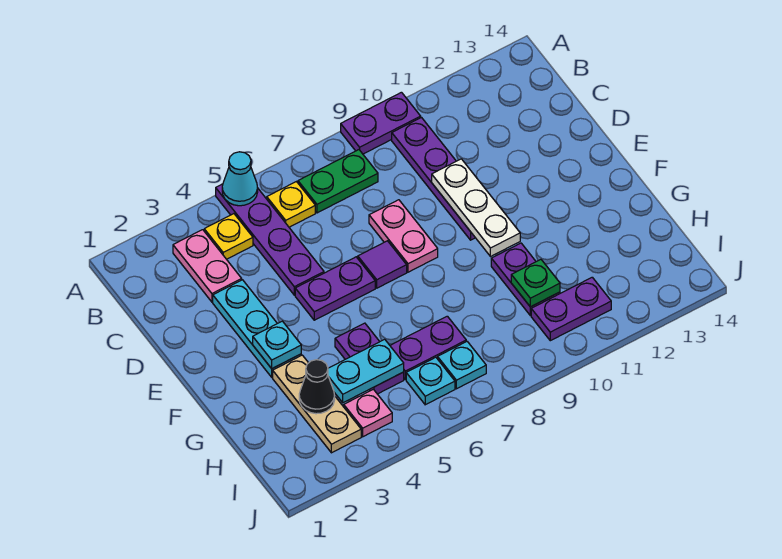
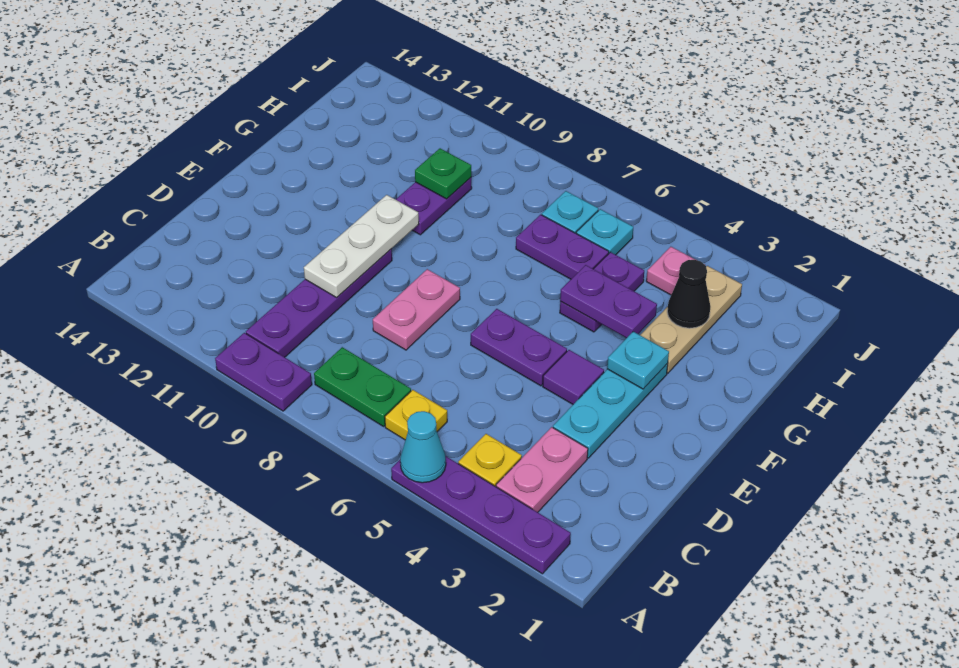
purple 1x4 plate [216,184,324,295] -> purple 1x4 plate turned to [391,456,571,574]
purple 1x1 tile [358,241,407,288] -> purple 1x1 tile moved to [543,350,604,404]
cyan 1x2 plate [328,339,404,403] -> none
purple 1x2 plate [531,277,611,341] -> purple 1x2 plate moved to [560,265,657,338]

